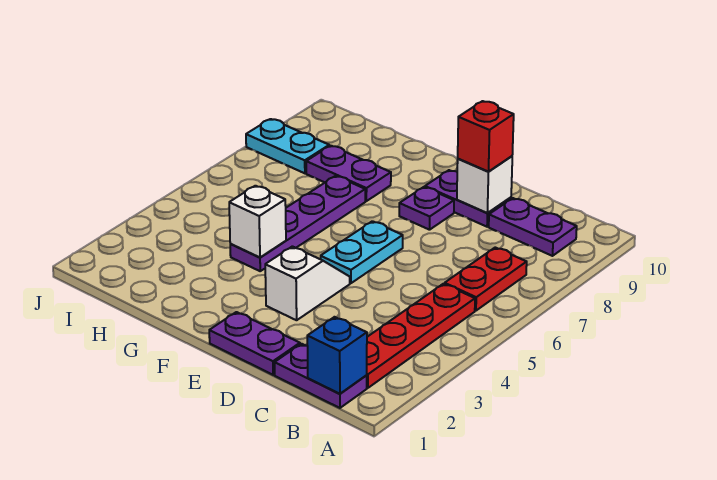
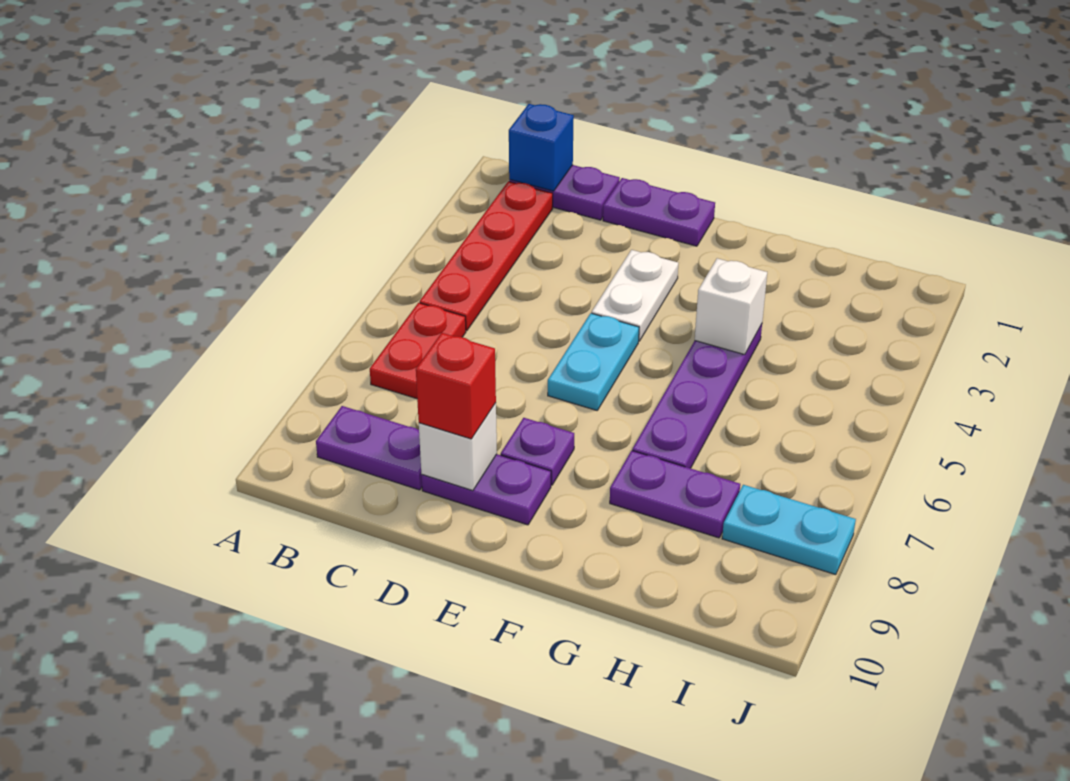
white 1x2 slope [265,246,350,320] -> white 1x2 plate [592,250,678,341]

